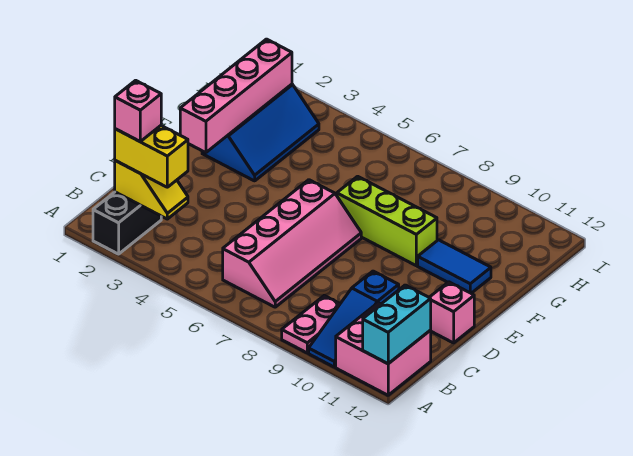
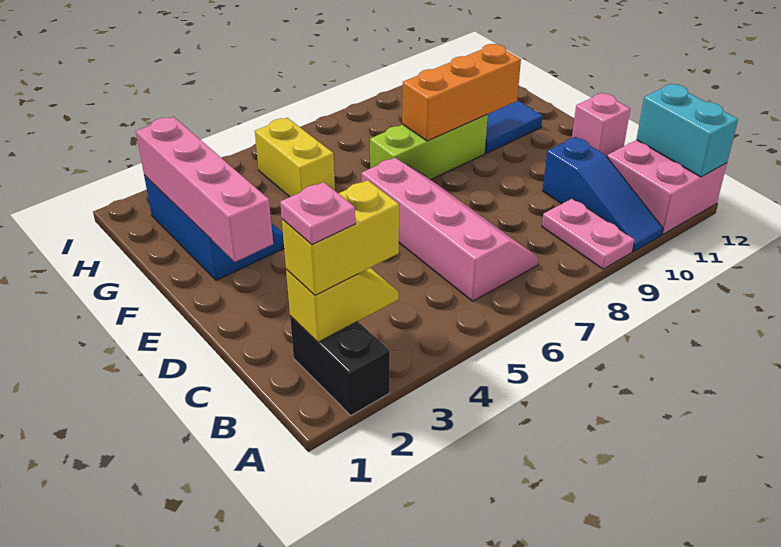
pink 1x1 brick [115,80,161,141] -> pink 1x1 plate [280,182,355,245]
none -> orange 1x3 brick [402,44,521,141]
none -> yellow 1x2 brick [255,118,335,197]

